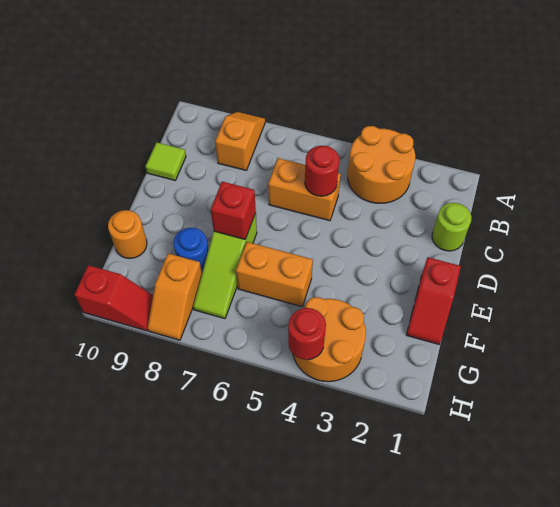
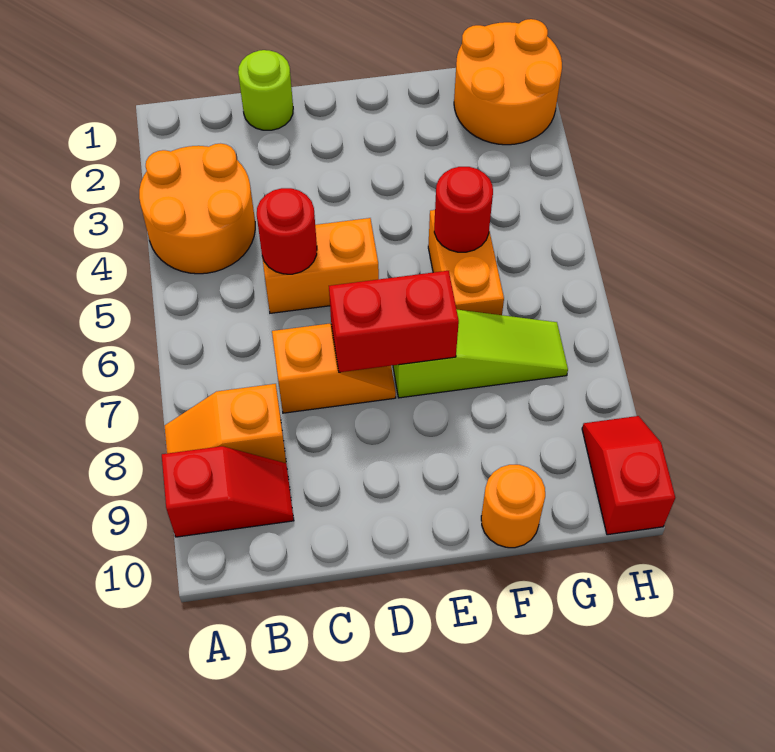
orange 1x2 brick [268,158,341,221] -> orange 1x2 brick turned to [262,218,379,313]
lime 1x1 tile [145,142,186,180] -> none
red 1x2 slope [407,257,461,344] -> red 1x2 slope moved to [162,446,294,537]
red 1x1 brick [211,182,256,239] -> red 1x2 brick [329,271,459,372]
blue 1x1 round brick [173,228,208,272] -> none
orange 2x2 round brick [293,297,366,382] -> orange 2x2 round brick moved to [454,19,562,145]
orange 1x2 slope [148,253,202,340] -> orange 1x2 slope moved to [272,324,396,413]
red 1x1 round brick [288,308,326,360] -> red 1x1 round brick moved to [434,167,493,252]

